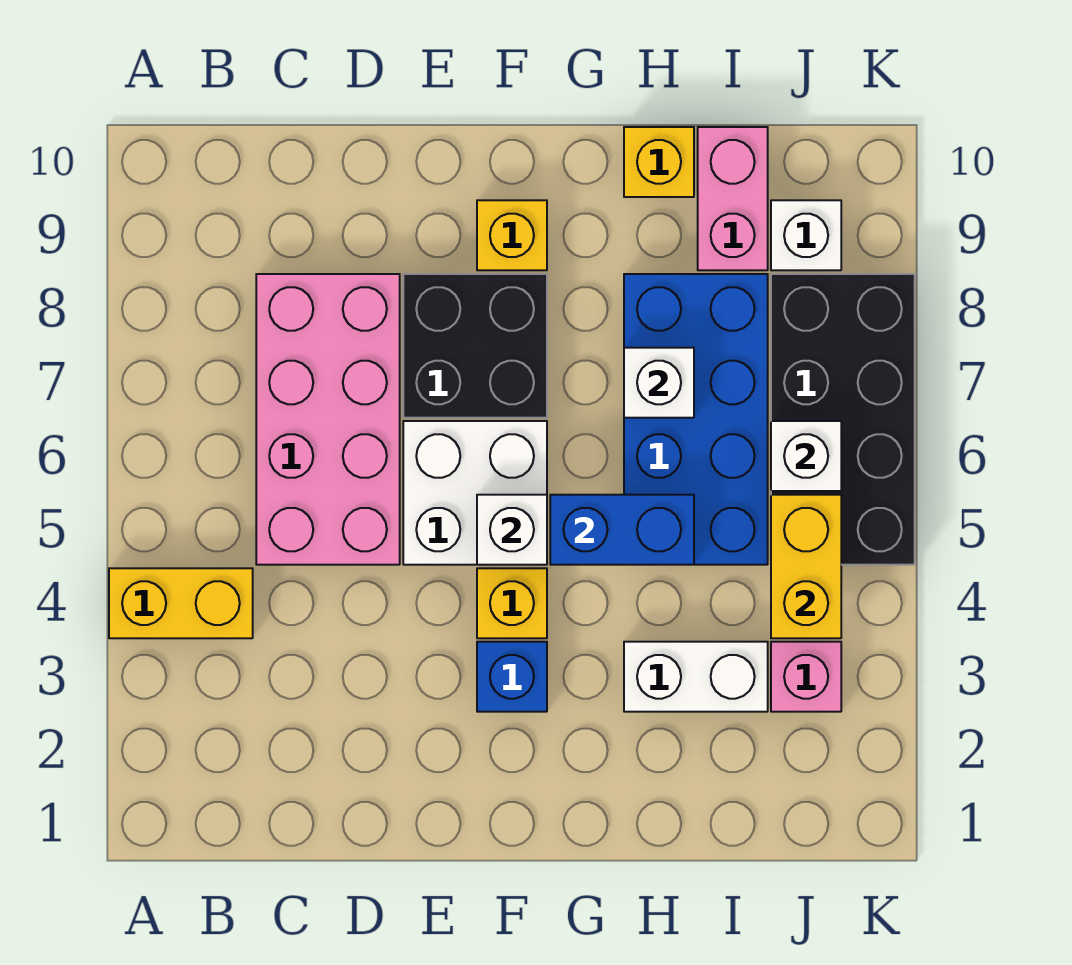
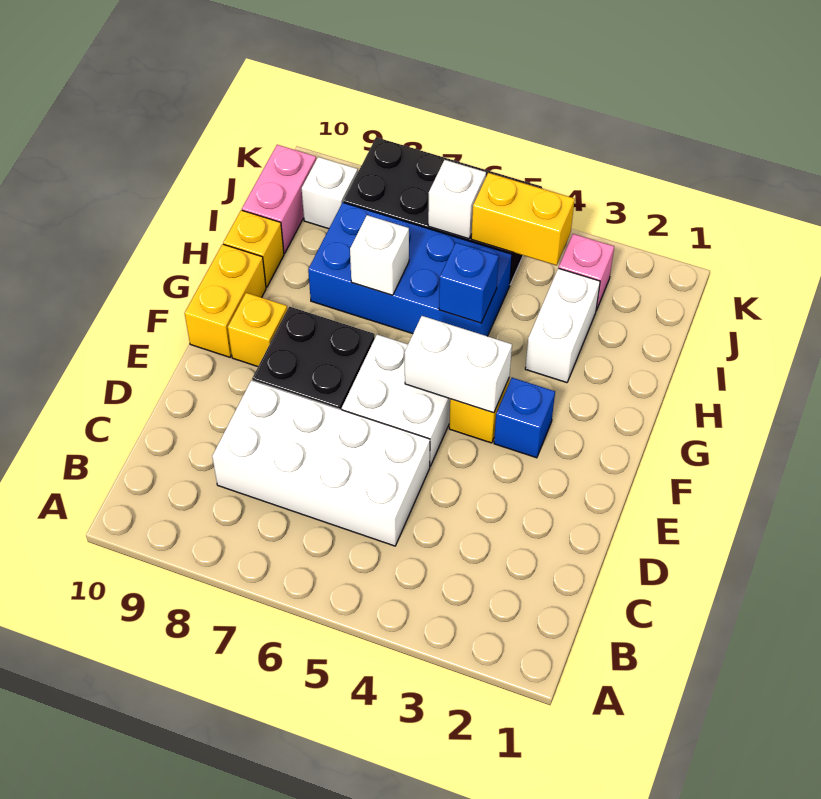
yellow 1x2 brick [109,568,253,638] -> yellow 1x2 brick moved to [185,244,266,357]
pink 2x4 brick [256,274,400,565] -> white 2x4 brick [212,380,430,546]
white 1x1 brick [477,495,547,565] -> white 1x2 brick [405,316,512,413]
blue 1x2 brick [550,495,694,565] -> blue 1x1 brick [439,243,499,323]
pink 1x2 brick [698,127,768,270] -> pink 1x2 brick turned to [242,145,316,253]

